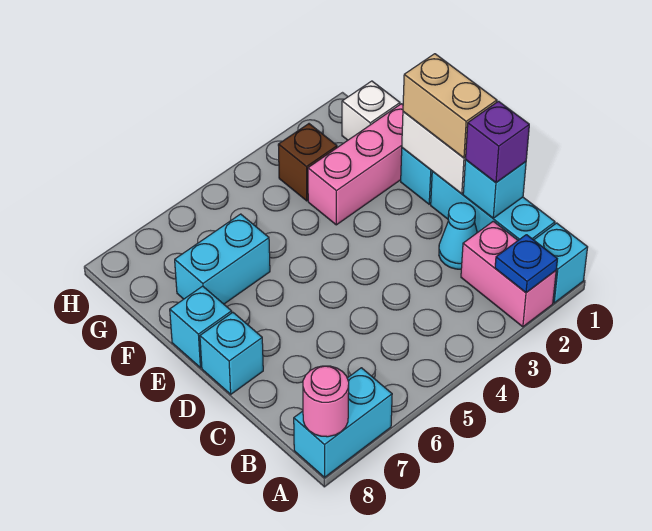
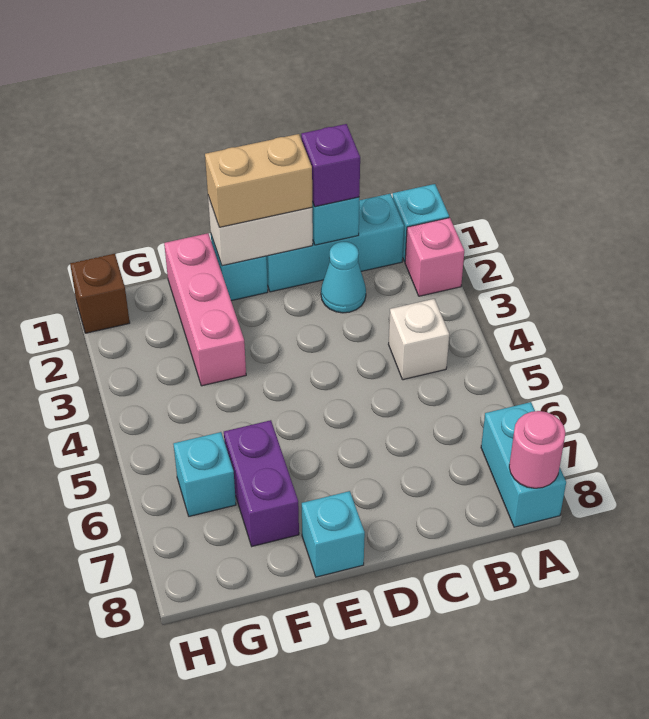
pink 1x2 brick [461,221,556,327] -> pink 1x1 brick [405,218,464,296]
blue 1x1 plate [495,235,557,293] -> none
cyan 1x1 brick [200,313,263,394] -> cyan 1x1 brick moved to [174,432,236,516]
cyan 1x2 brick [175,214,270,304] -> purple 1x2 brick [224,420,299,546]
white 1x1 brick [342,81,400,140] -> white 1x1 brick moved to [388,299,449,380]
brown 1x1 brick [278,124,337,201] -> brown 1x1 brick moved to [70,254,130,333]

